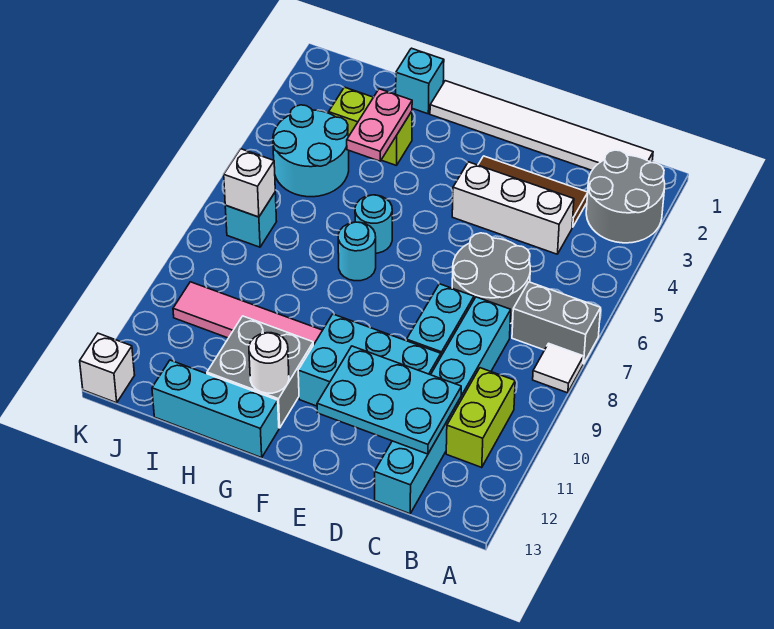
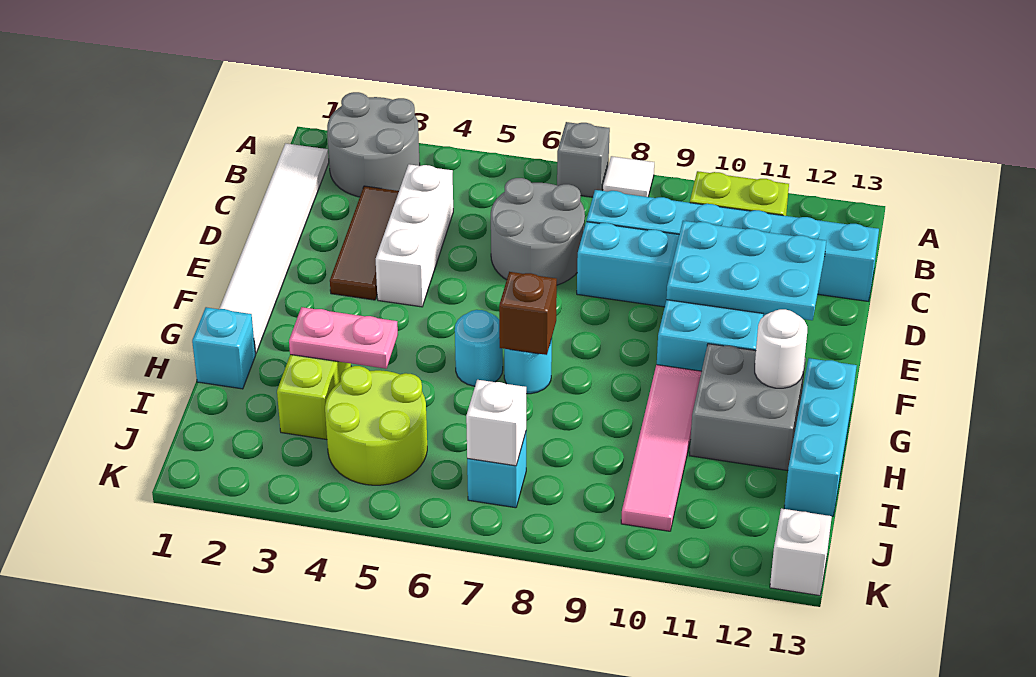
grey 1x2 brick [512,282,601,364] -> grey 1x1 brick [557,122,610,197]
cyan 2x3 plate [317,346,461,454] -> cyan 2x3 plate turned to [666,221,826,320]
none -> brown 1x1 brick [499,272,557,355]
cyan 2x2 round brick [273,105,349,197] -> lime 2x2 round brick [325,366,427,485]

